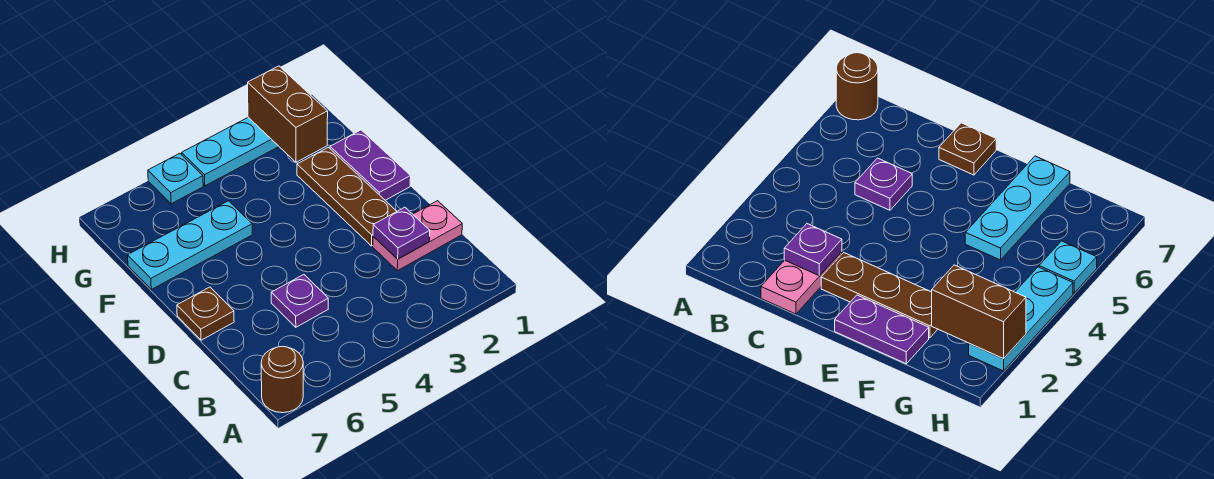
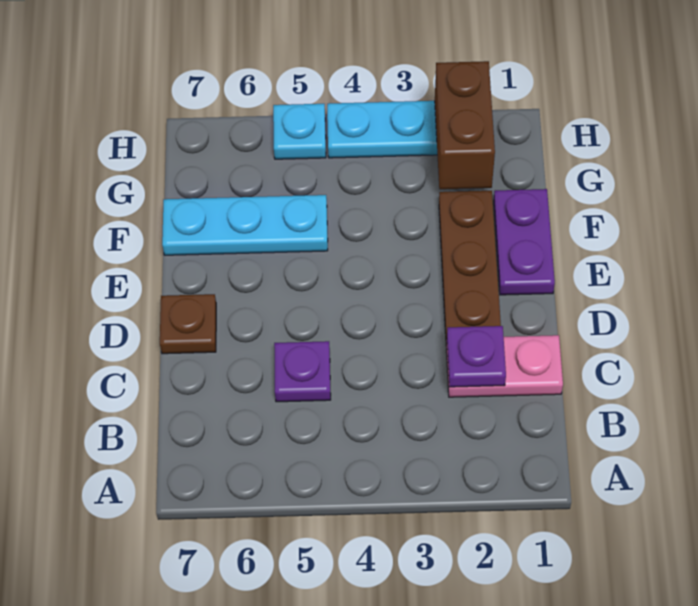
brown 1x1 round brick [261,346,303,413] -> none

